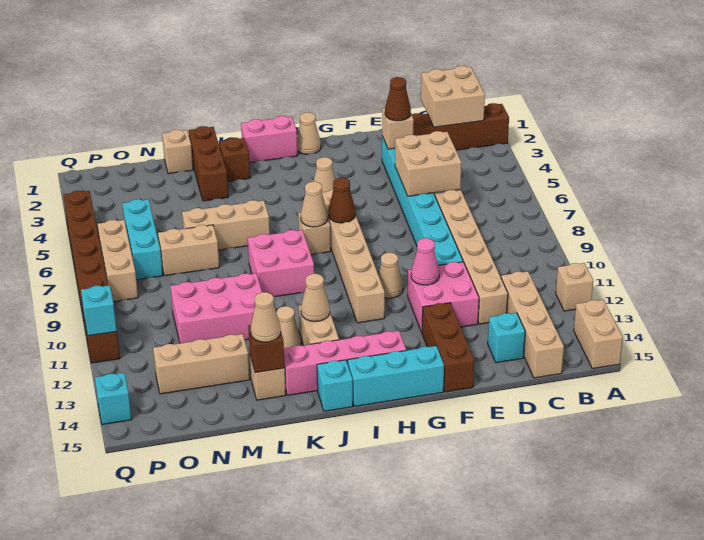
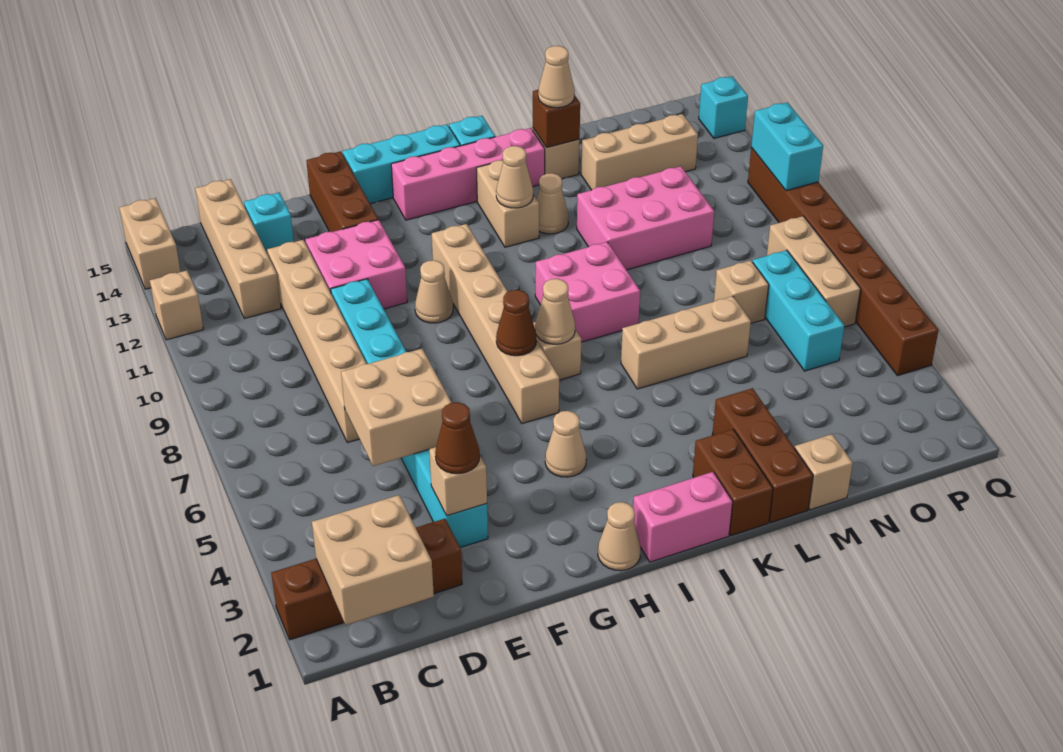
pink 1x1 cone [411,238,439,285] -> none
brown 1x1 brick [219,138,250,181] -> brown 1x2 brick [693,429,773,536]
tan 1x2 brick [158,225,219,276] -> tan 1x1 brick [714,260,769,323]
cyan 1x1 brick [81,285,117,336] -> cyan 1x2 brick [751,102,823,191]

